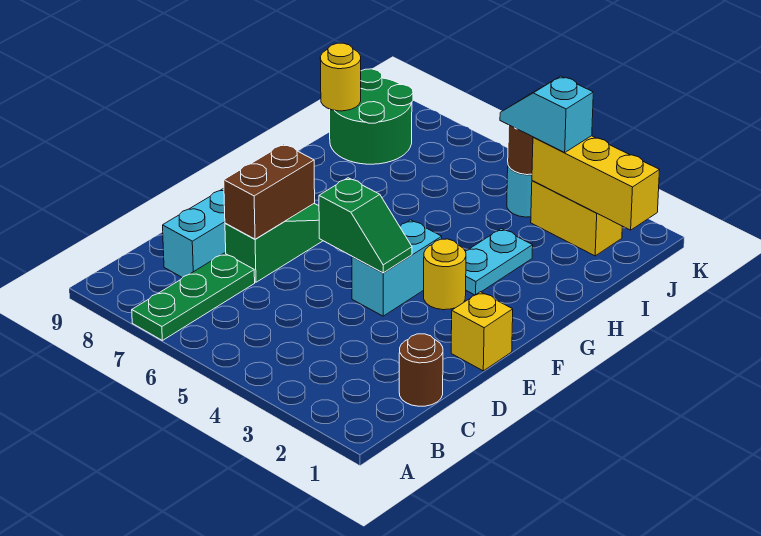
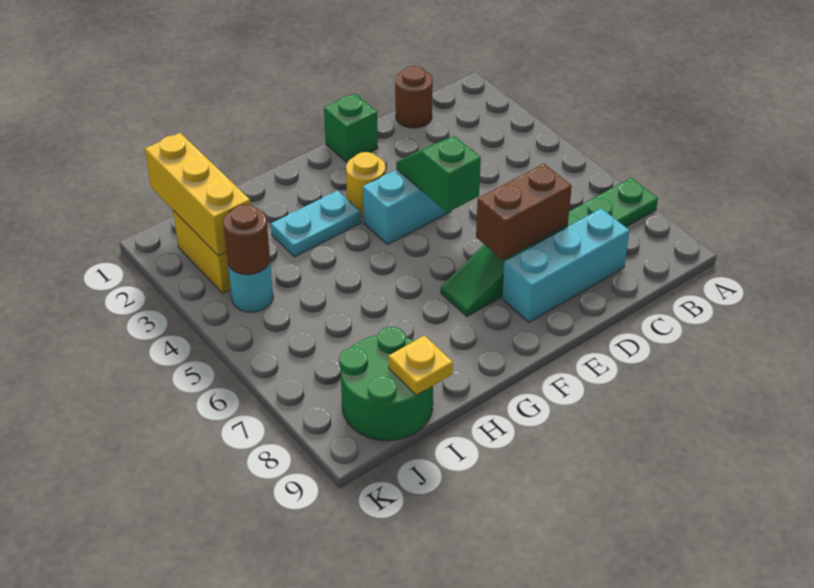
yellow 1x1 brick [451,292,513,371] -> green 1x1 brick [324,93,378,162]
yellow 1x1 round brick [320,43,361,111] -> yellow 1x1 plate [388,336,453,395]
cyan 1x2 slope [500,76,593,152] -> none

